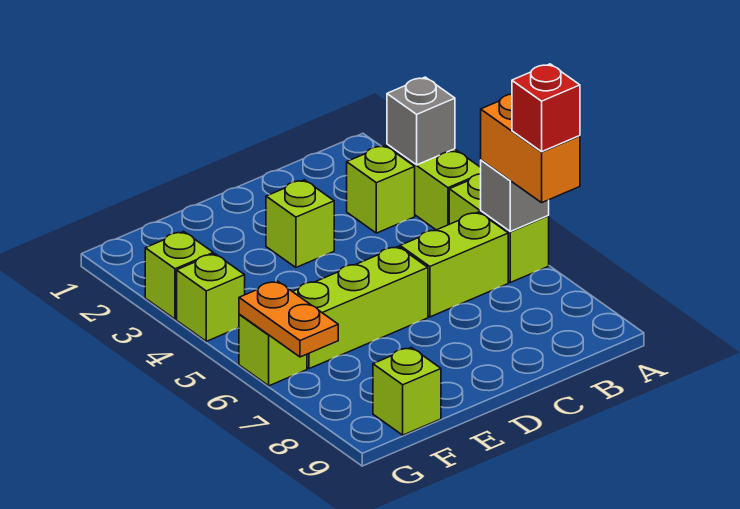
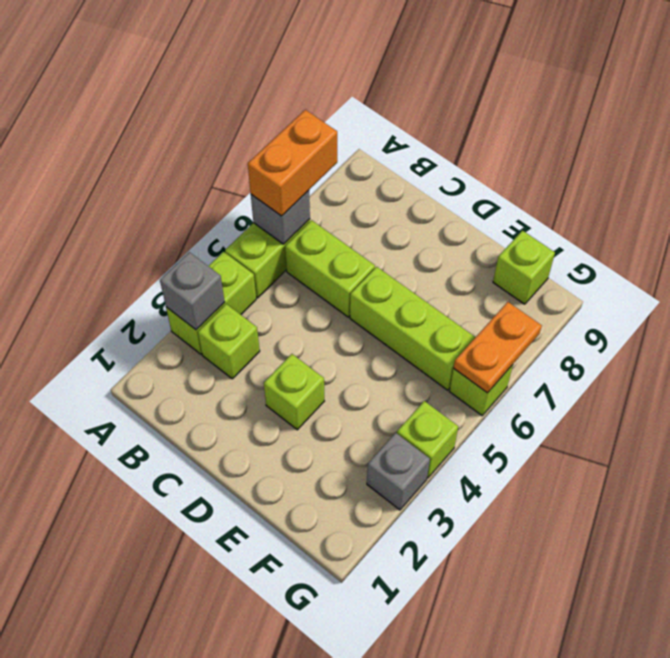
red 1x1 brick [512,64,580,152] -> none
lime 1x1 brick [145,231,213,319] -> grey 1x1 brick [367,433,430,510]

